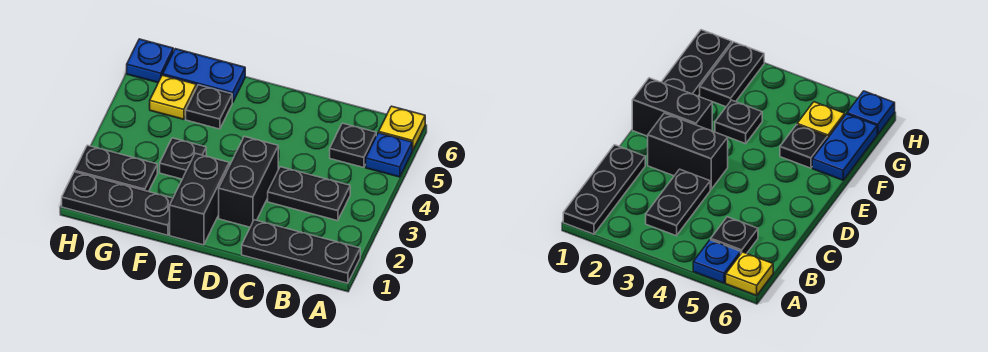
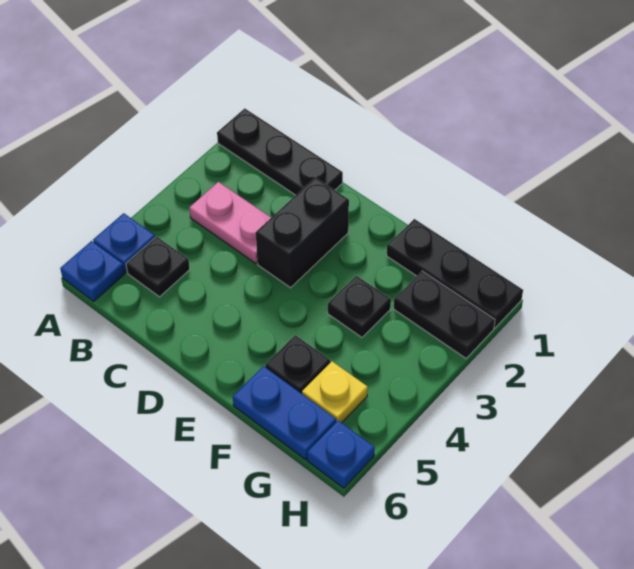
yellow 1x1 plate [379,106,425,151] -> blue 1x1 plate [60,241,125,301]
black 1x2 plate [268,167,350,221] -> pink 1x2 plate [189,182,271,263]
black 1x2 brick [170,153,229,245] -> none

